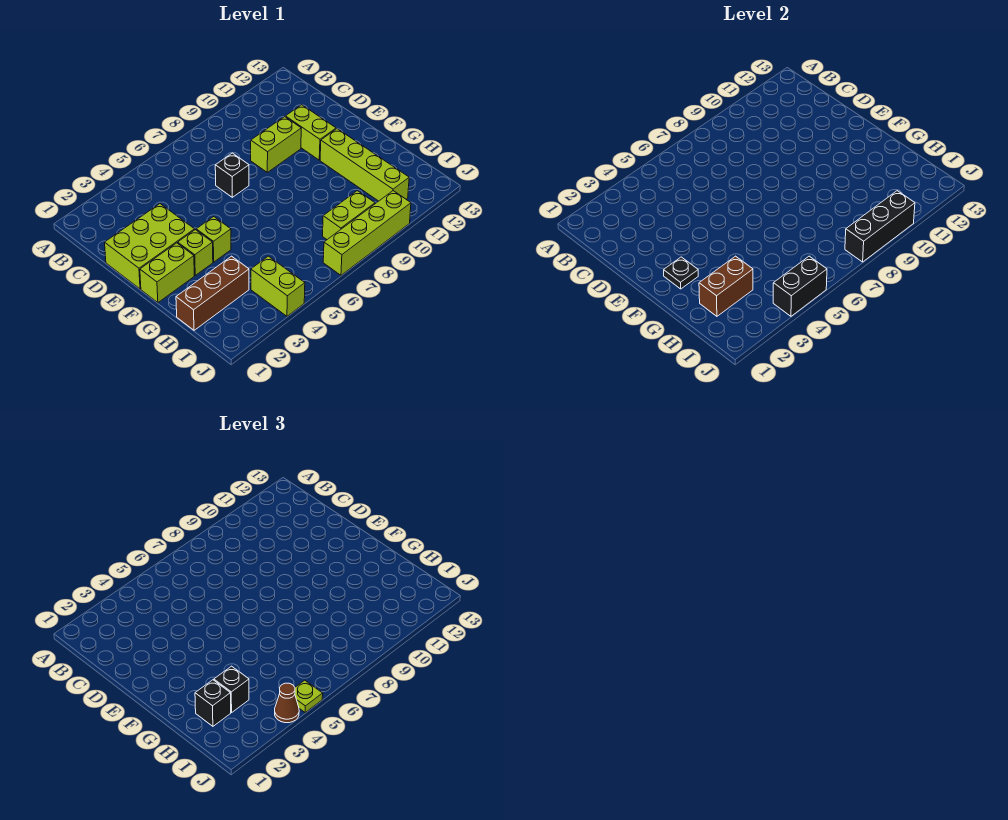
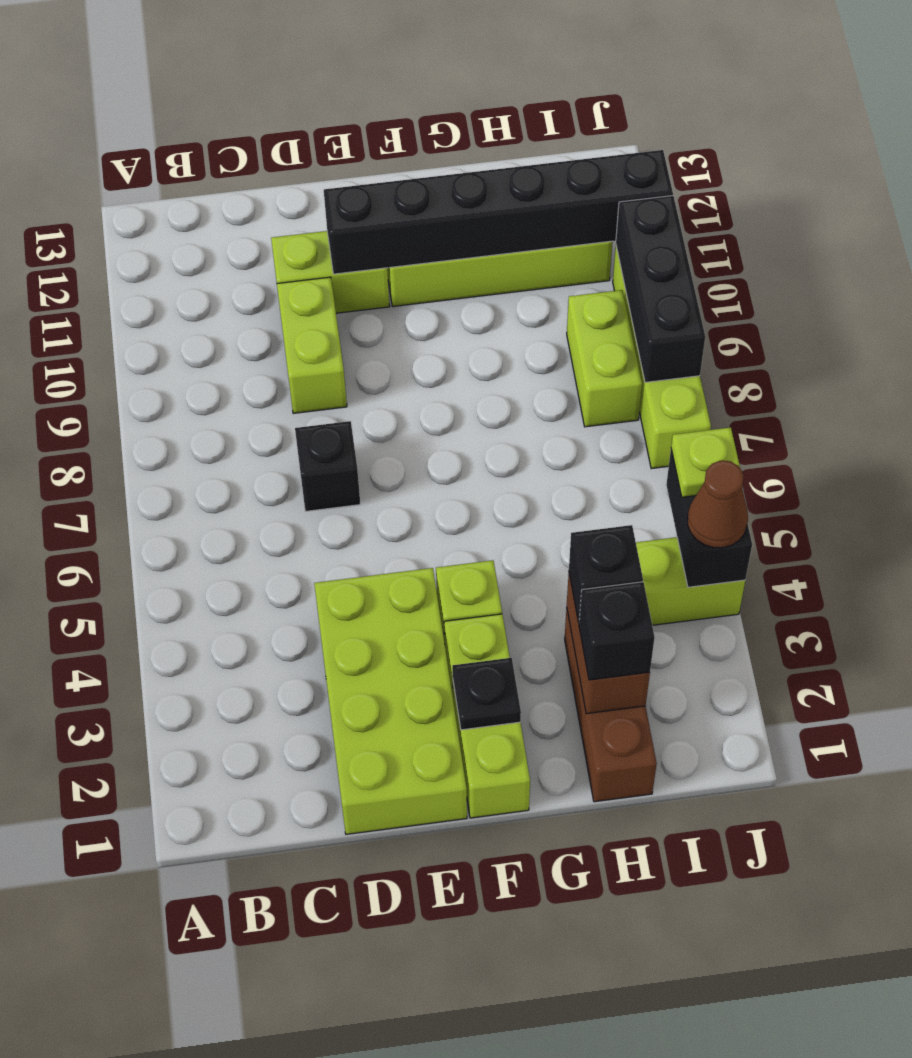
lime 2x3 brick [105,204,195,289] -> lime 2x4 brick [314,568,467,834]
none -> black 1x6 brick [324,150,673,274]

